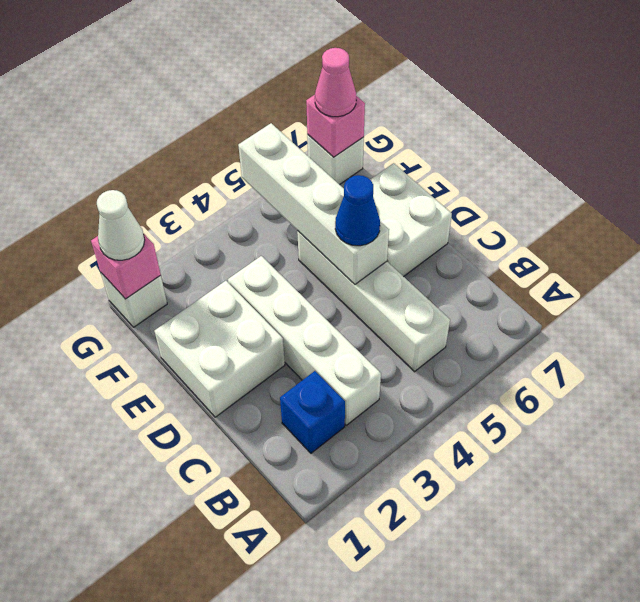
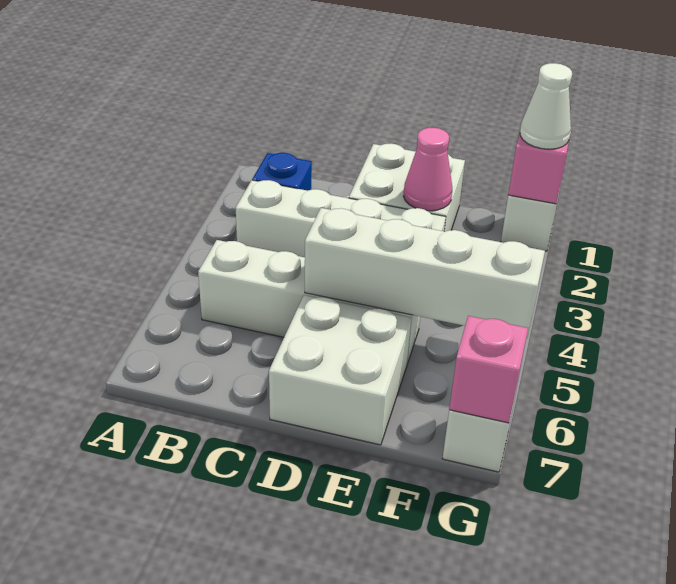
blue 1x1 cone [335,175,380,246] -> none
pink 1x1 cone [315,48,356,117] -> pink 1x1 cone moved to [404,128,452,211]

